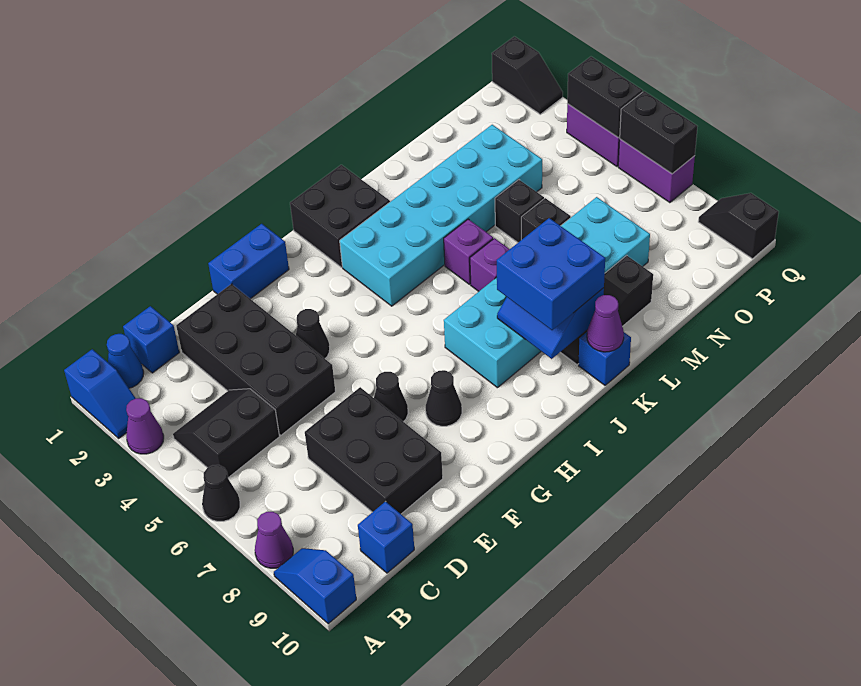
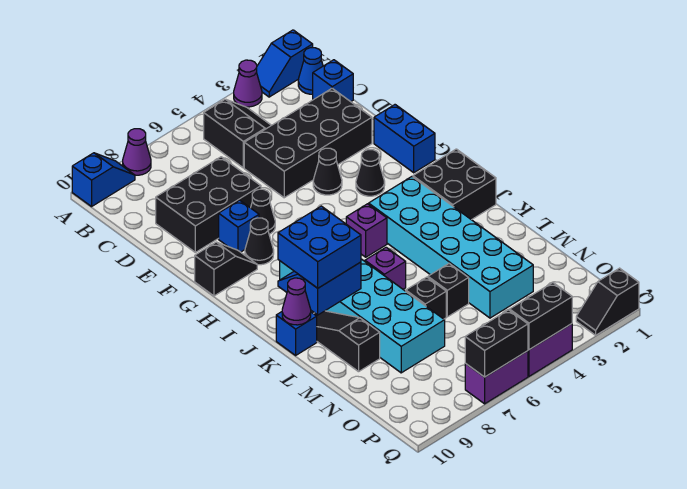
black 1x1 cone [202,465,240,521] -> black 1x1 cone moved to [356,150,385,196]
blue 1x1 brick [358,501,414,573] -> blue 1x1 brick moved to [219,200,259,252]
purple 1x1 brick [444,219,493,284] -> purple 1x1 brick moved to [346,204,387,257]
black 1x2 slope [698,193,779,259] -> black 1x2 slope moved to [195,242,257,296]

